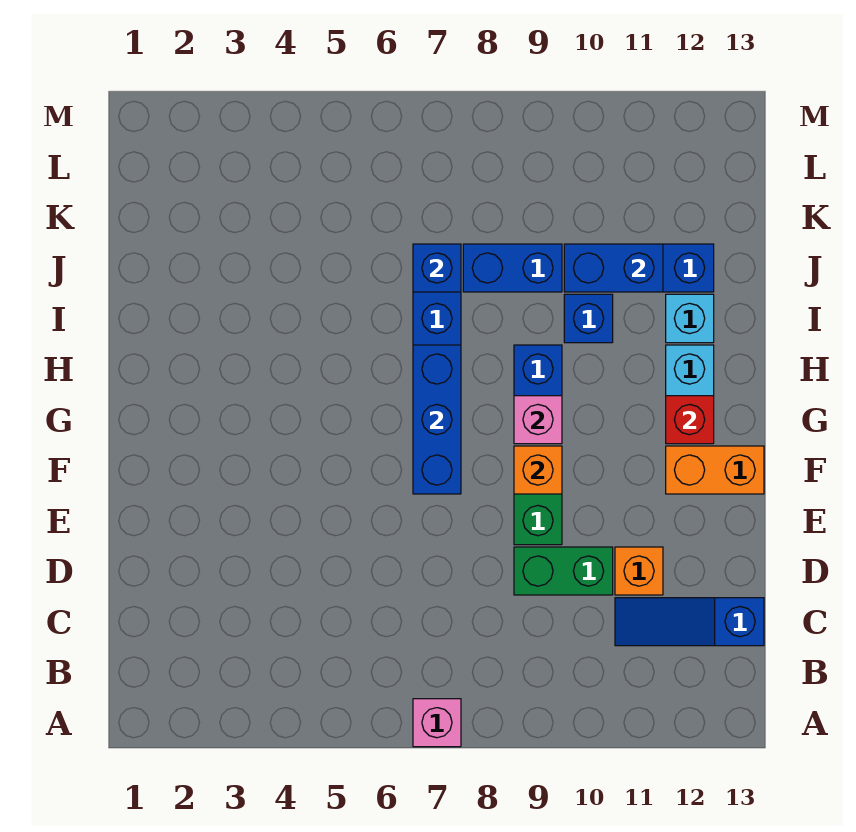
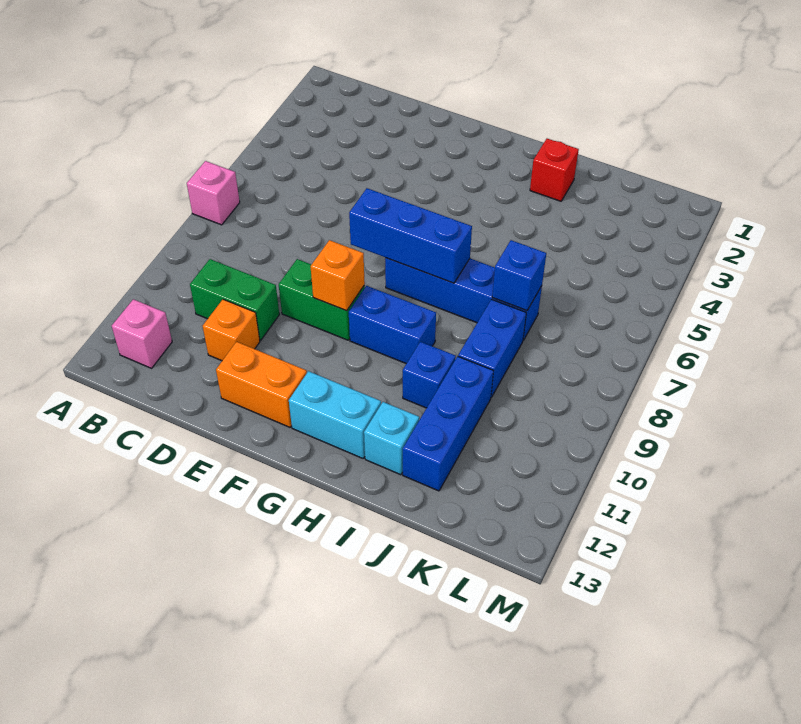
blue 1x3 slope [615,598,764,646] -> none
green 1x2 brick [514,547,613,595] -> green 1x2 brick turned to [190,259,279,340]
orange 1x2 brick [666,446,764,494] -> orange 1x2 brick turned to [216,342,307,427]
pink 1x1 brick [514,396,562,444] -> pink 1x1 brick moved to [112,299,172,368]
red 1x1 brick [666,396,714,444] -> red 1x1 brick moved to [530,139,579,201]
blue 1x2 brick [564,244,663,292] -> none

